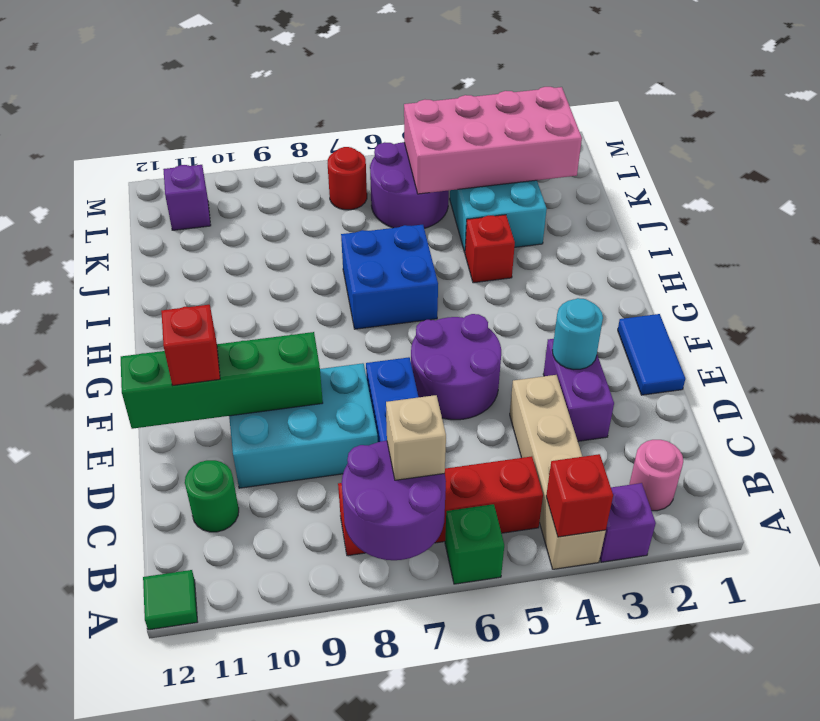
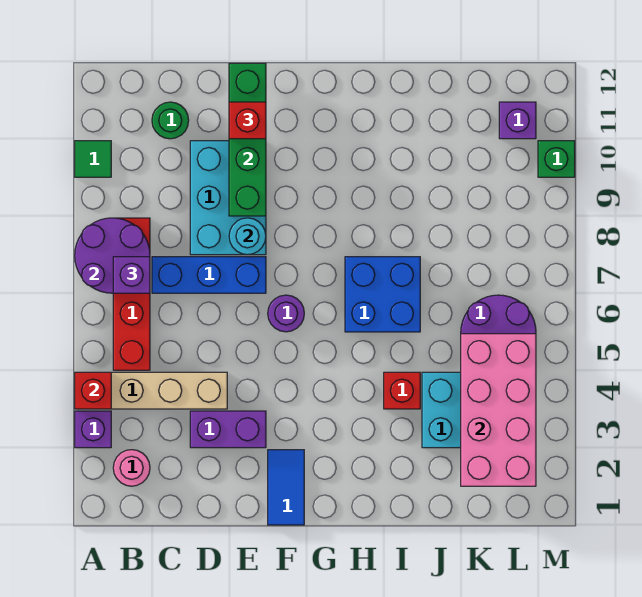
green 1x1 brick [445,504,504,584] -> green 1x1 brick moved to [538,141,575,177]
green 1x1 tile [143,570,197,630] -> green 1x1 tile moved to [75,141,111,177]
tan 1x1 brick [386,395,446,480] -> purple 1x1 brick [113,257,150,293]
blue 1x2 tile [618,314,685,395] -> blue 1x2 tile turned to [268,450,304,525]
cyan 1x1 round brick [552,298,603,370] -> cyan 1x1 round brick moved to [229,218,266,255]
purple 2x2 round brick [411,314,501,420] -> purple 1x1 round brick [268,295,304,332]
red 1x1 round brick [328,147,367,210] -> none

